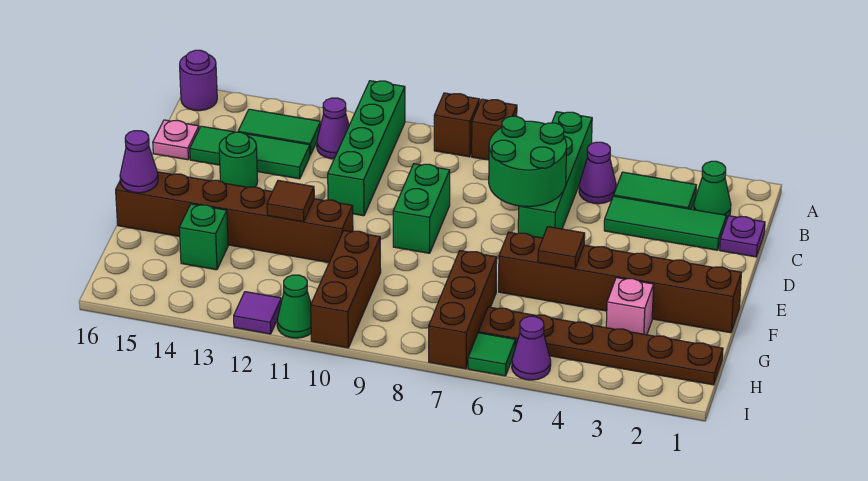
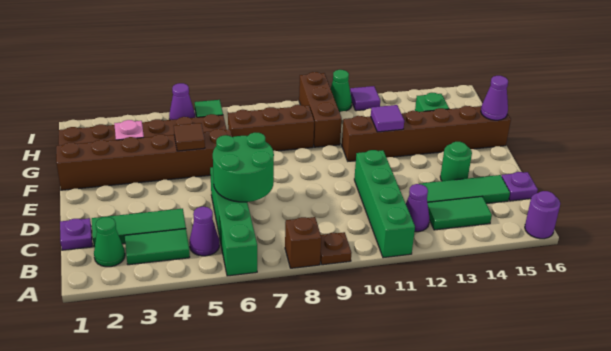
brown 1x1 brick [434,93,479,157] -> brown 1x1 plate [320,232,352,265]
pink 1x1 plate [153,120,199,160] -> purple 1x1 plate [502,172,538,201]
green 1x2 brick [393,164,450,253] -> none
brown 1x1 tile [267,180,314,222] -> purple 1x1 tile [371,105,404,132]
brown 1x3 brick [429,251,497,369] -> brown 1x3 brick turned to [228,105,314,151]

